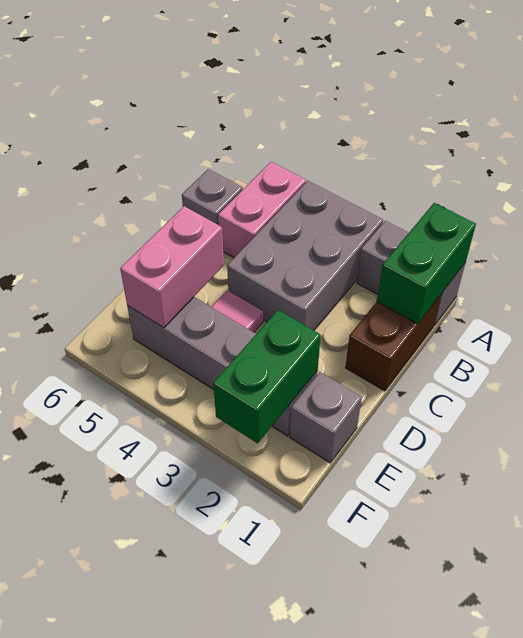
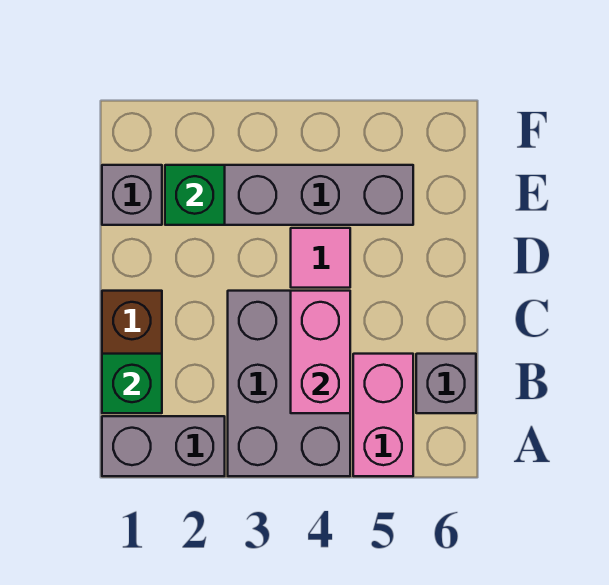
green 1x2 brick [377,203,476,324] -> green 1x1 brick [102,354,162,413]
pink 1x2 brick [120,206,224,328] -> pink 1x2 brick moved to [291,291,350,413]
green 1x2 brick [213,310,321,443] -> green 1x1 brick [165,165,225,225]

